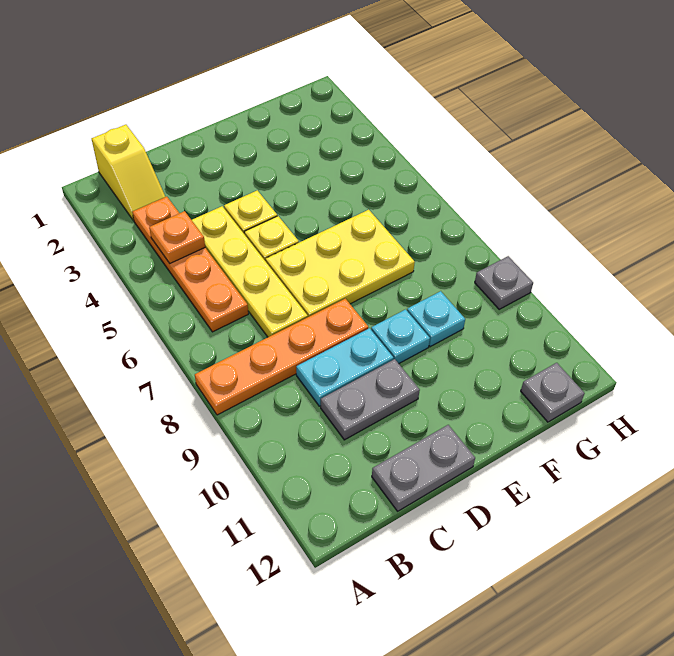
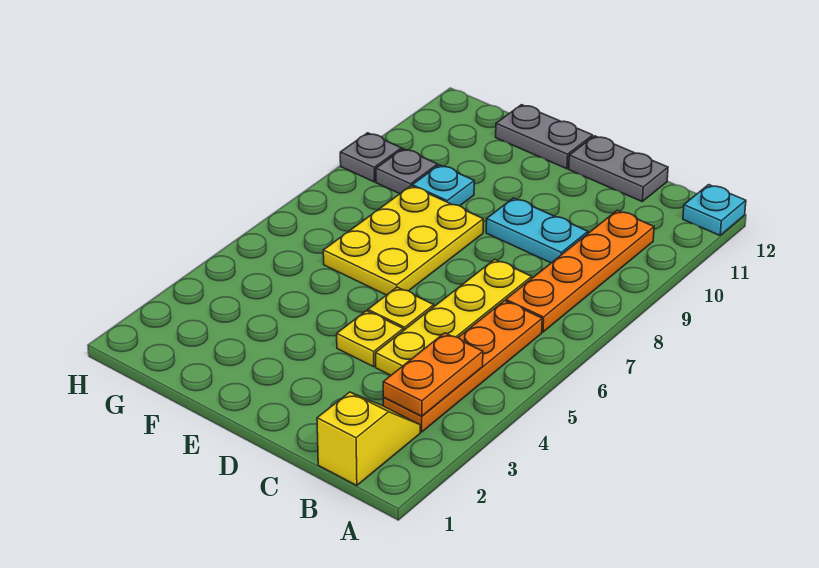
orange 1x4 plate [195,299,368,415] -> orange 1x4 plate turned to [506,210,654,332]
orange 1x1 plate [149,211,205,263] -> orange 1x2 plate [383,333,483,416]
grey 1x2 plate [321,359,420,440] -> grey 1x2 plate moved to [496,105,593,169]
yellow 2x3 plate [266,210,415,317] -> yellow 2x3 plate turned to [323,186,483,295]
cyan 1x1 plate [371,309,430,363] -> cyan 1x1 plate moved to [683,185,746,235]
grey 1x1 plate [521,363,585,422] -> grey 1x1 plate moved to [376,149,438,194]

